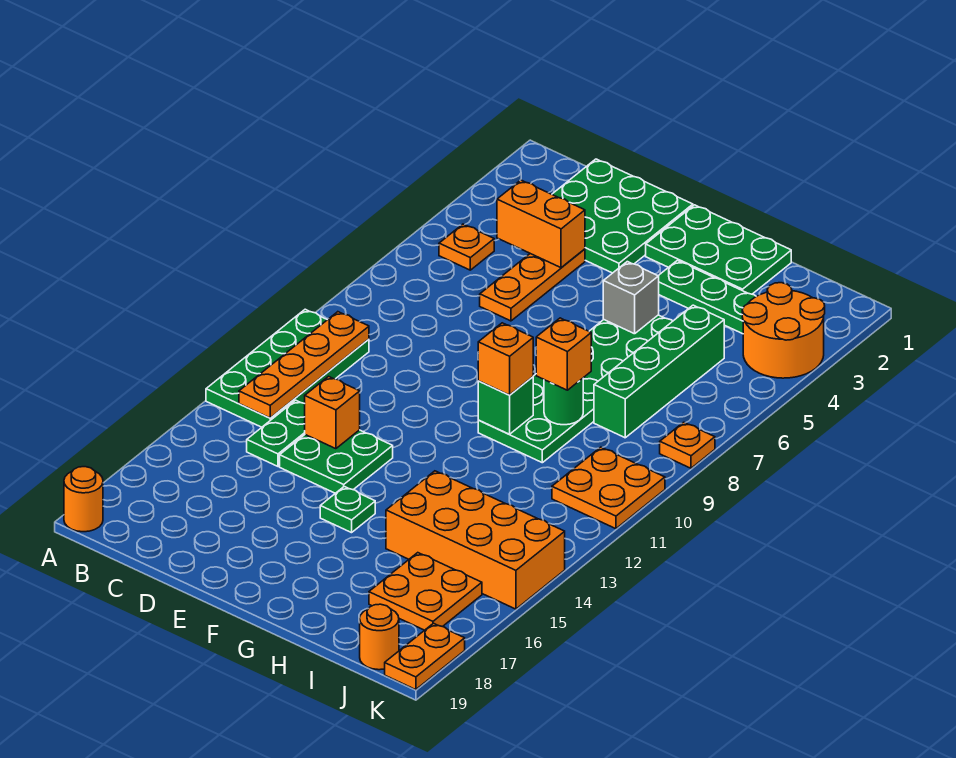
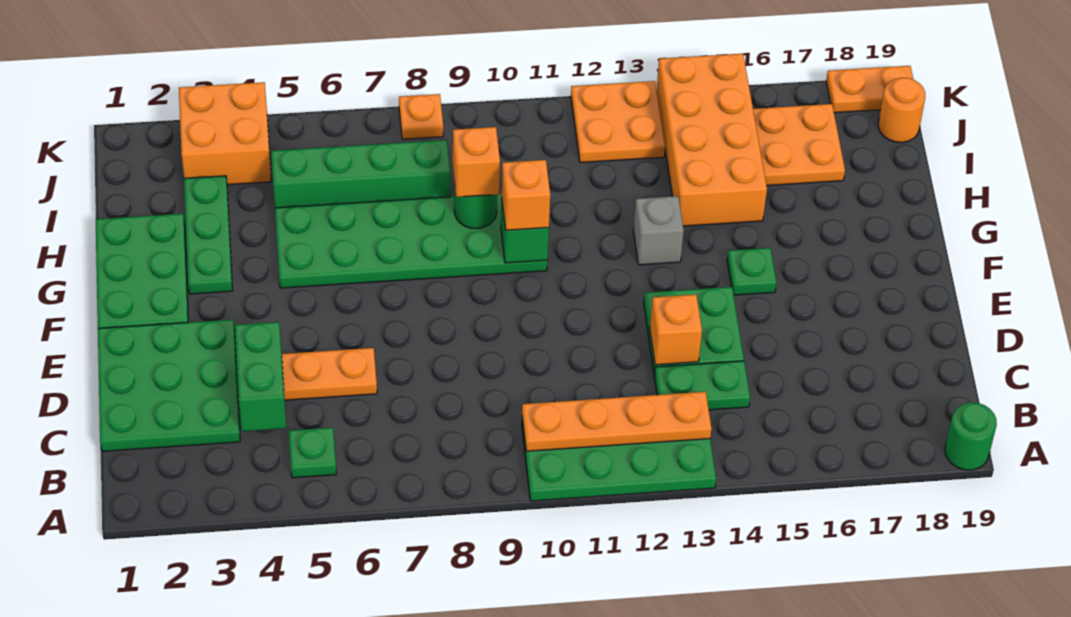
orange 1x1 round brick [64,467,103,532] -> green 1x1 round brick [945,402,997,470]
orange 1x1 plate [439,224,494,270] -> green 1x1 plate [289,427,336,478]
orange 1x2 brick [497,180,585,268] -> green 1x2 brick [235,322,286,431]
grey 1x1 brick [603,262,659,334] -> grey 1x1 brick moved to [633,196,684,265]
orange 2x2 round brick [742,283,825,378] -> orange 2x2 brick [179,82,271,185]
orange 2x2 plate [552,447,665,529] -> orange 2x2 plate moved to [571,81,665,163]

